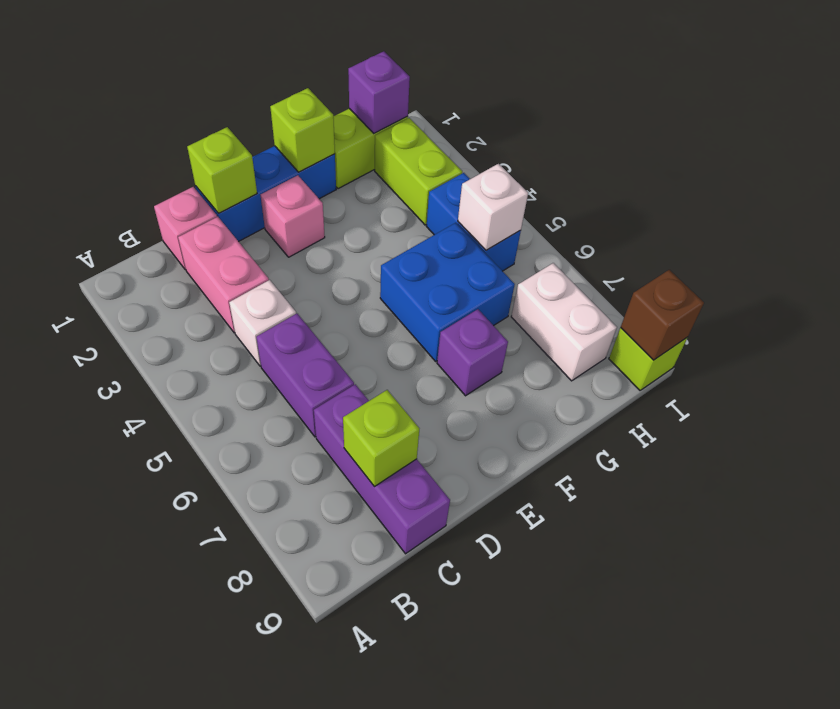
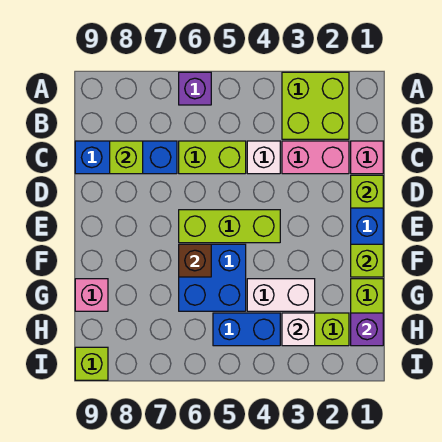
none -> lime 2x2 brick [282,72,349,139]
purple 1x2 brick [256,314,354,437] -> lime 1x2 brick [179,141,246,174]
purple 1x3 brick [314,384,450,554] -> blue 1x3 brick [75,141,177,174]
pink 1x1 brick [261,175,325,257] -> pink 1x1 brick moved to [75,279,108,311]
none -> lime 1x3 brick [179,210,280,243]
purple 1x1 brick [437,309,508,396] -> purple 1x1 brick moved to [179,72,211,105]
white 1x1 brick [458,164,528,250] -> white 1x1 brick moved to [282,313,315,346]
white 1x2 brick [511,263,617,381] -> white 1x2 brick moved to [247,279,315,311]
brown 1x1 brick [621,270,704,360] -> brown 1x1 brick moved to [179,244,211,277]

